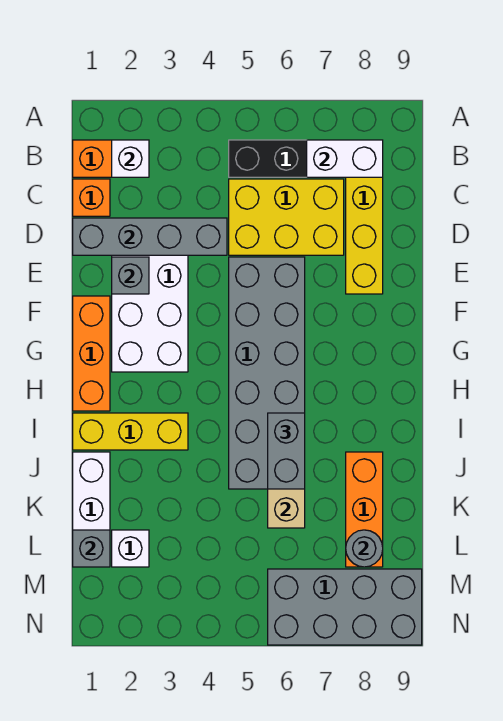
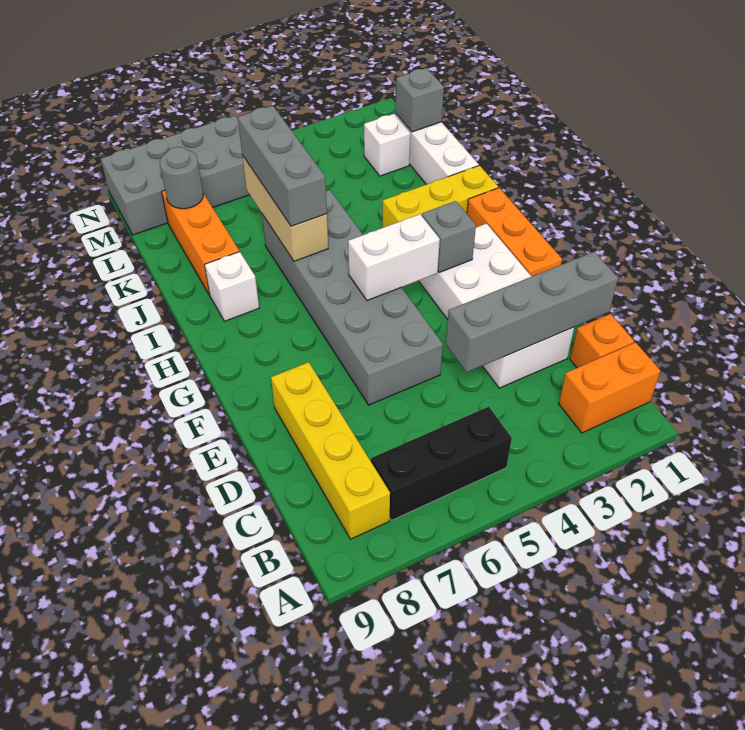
white 1x1 brick [112,140,149,177] -> white 1x1 brick moved to [205,252,259,321]
white 1x2 brick [307,140,383,177] -> white 1x2 brick moved to [348,214,440,301]
yellow 2x3 brick [229,179,344,255] -> none
grey 1x1 brick [112,257,149,294] -> grey 1x1 brick moved to [422,201,476,273]
grey 1x2 brick [268,413,305,489] -> grey 1x3 brick [238,106,327,226]

